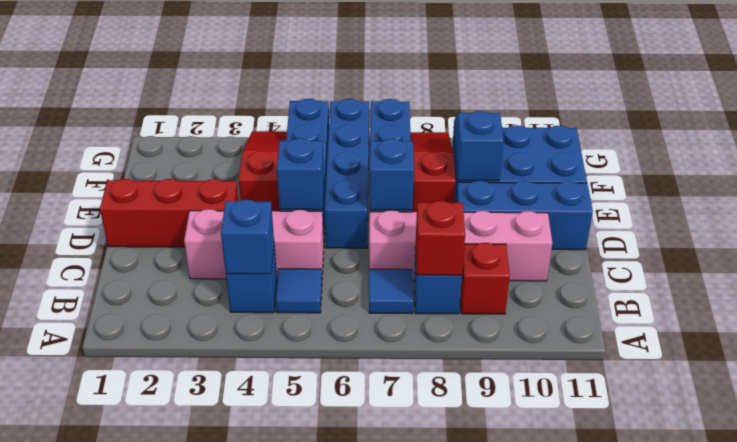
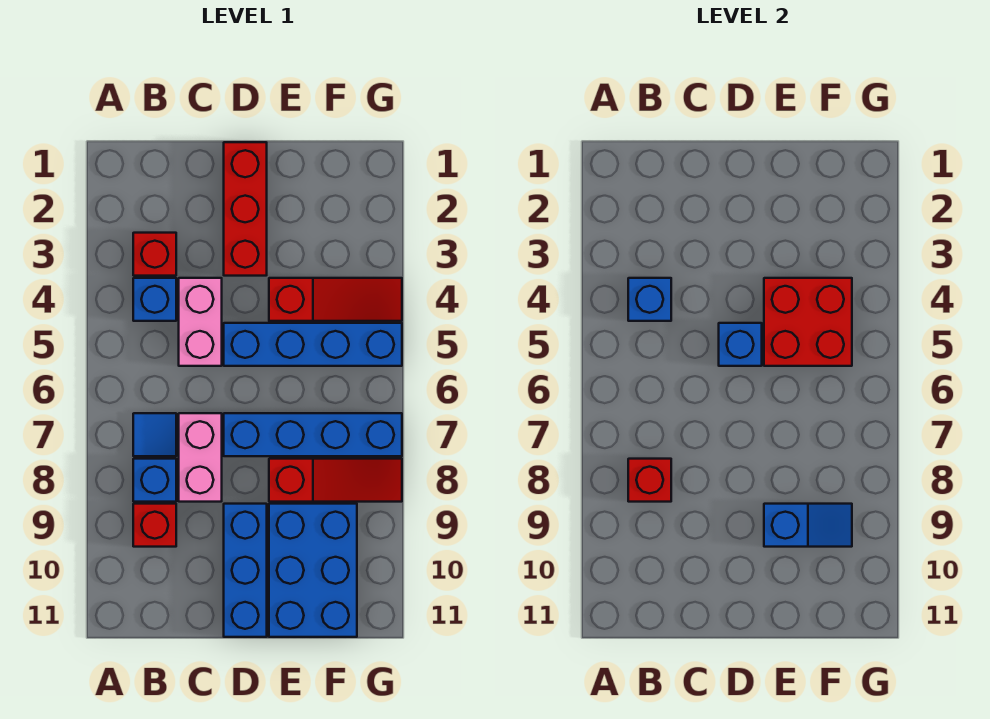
none -> red 1x1 brick [133,233,176,276]
blue 1x1 tile [276,269,322,313] -> none
pink 1x3 brick [184,209,324,279] -> pink 1x2 brick [179,278,222,366]
pink 1x4 brick [369,210,552,281] -> pink 1x2 brick [179,413,222,502]
blue 1x4 brick [325,99,369,248] -> none
blue 1x1 brick [370,139,414,210] -> none
none -> red 2x2 brick [764,278,852,366]

